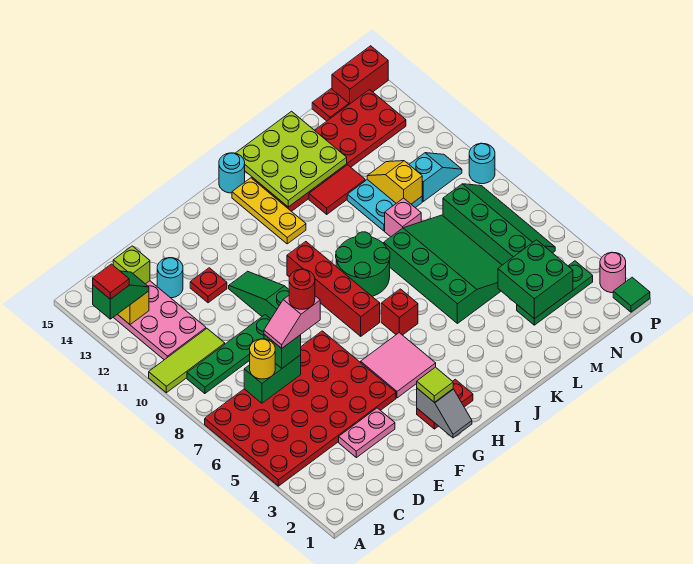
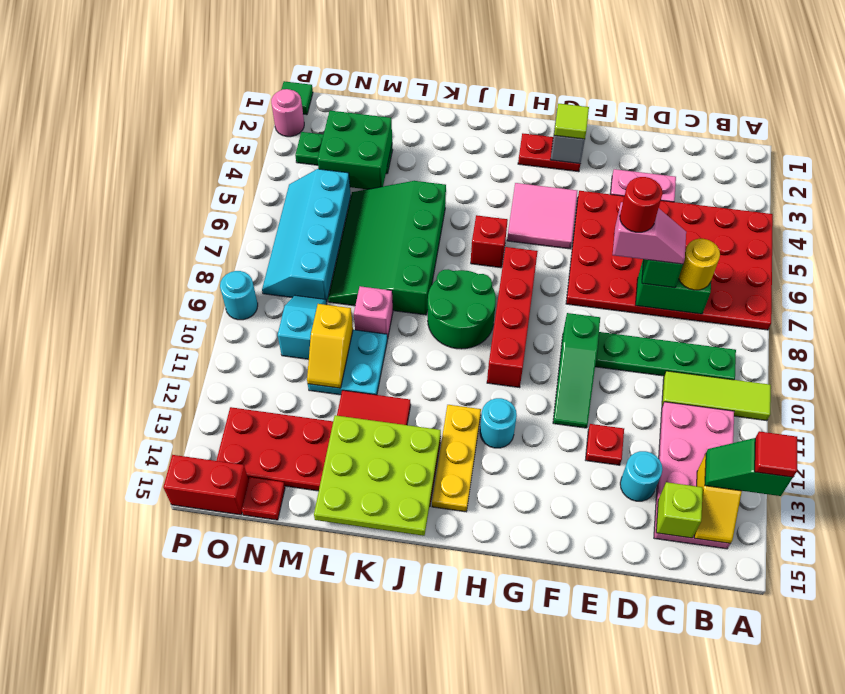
cyan 1x1 round brick [219,153,245,193] -> cyan 1x1 round brick moved to [480,398,517,448]
green 2x4 slope [443,184,555,265] -> cyan 2x4 slope [262,169,351,302]
cyan 1x2 slope [409,153,462,201] -> cyan 1x2 slope turned to [278,295,327,359]

